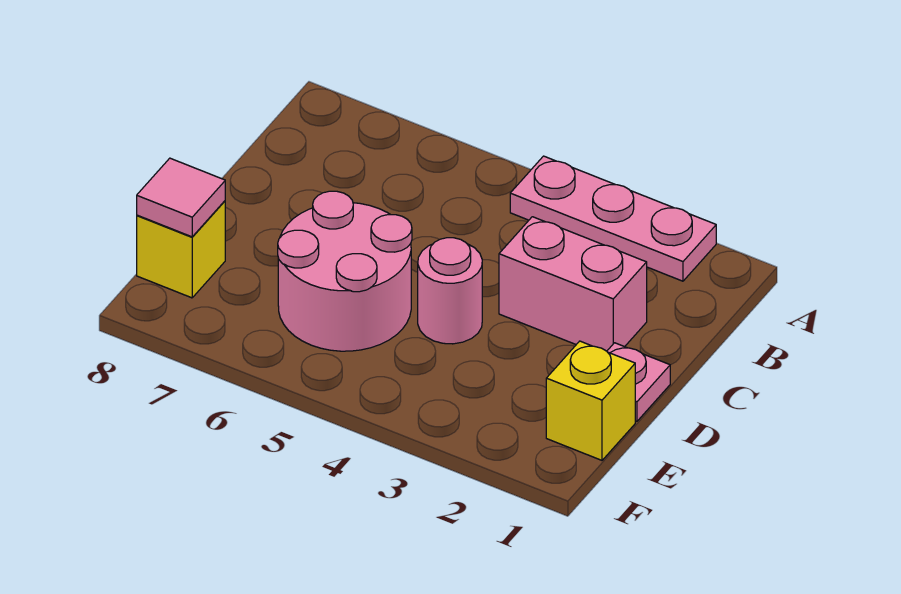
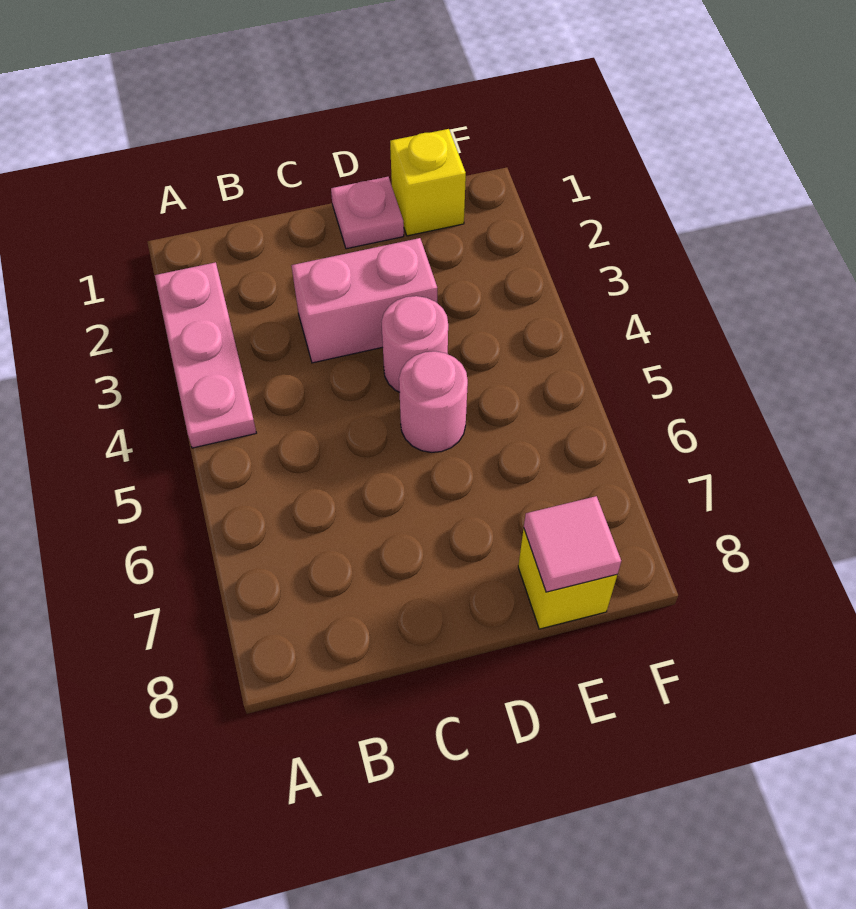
pink 1x2 brick [499,217,647,351] -> pink 1x2 brick turned to [291,238,437,363]
pink 2x2 round brick [278,191,412,351] -> pink 1x1 round brick [399,351,468,452]

